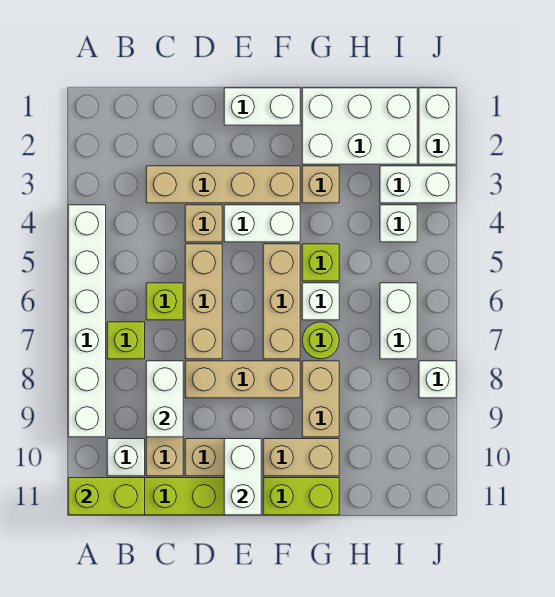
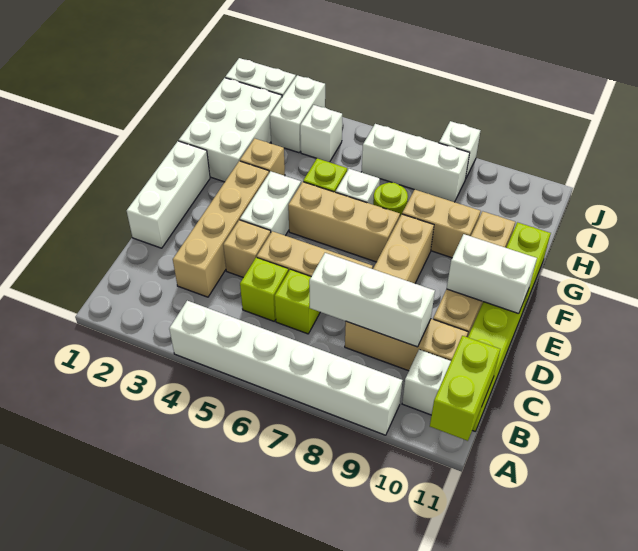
lime 1x1 brick [107,322,145,359] -> lime 1x1 brick moved to [240,257,288,321]
white 1x2 brick [146,361,183,437] -> white 1x3 brick [309,253,435,347]
white 1x2 brick [224,88,300,125] -> white 1x3 brick [127,141,210,248]
white 1x2 brick [380,283,417,359] -> white 1x3 brick [362,124,470,202]

